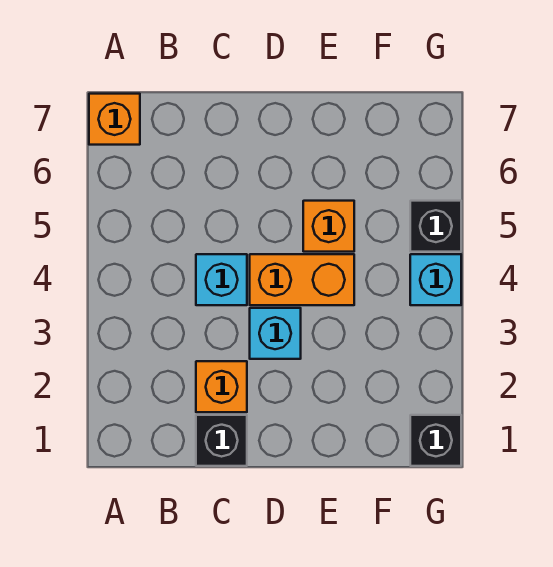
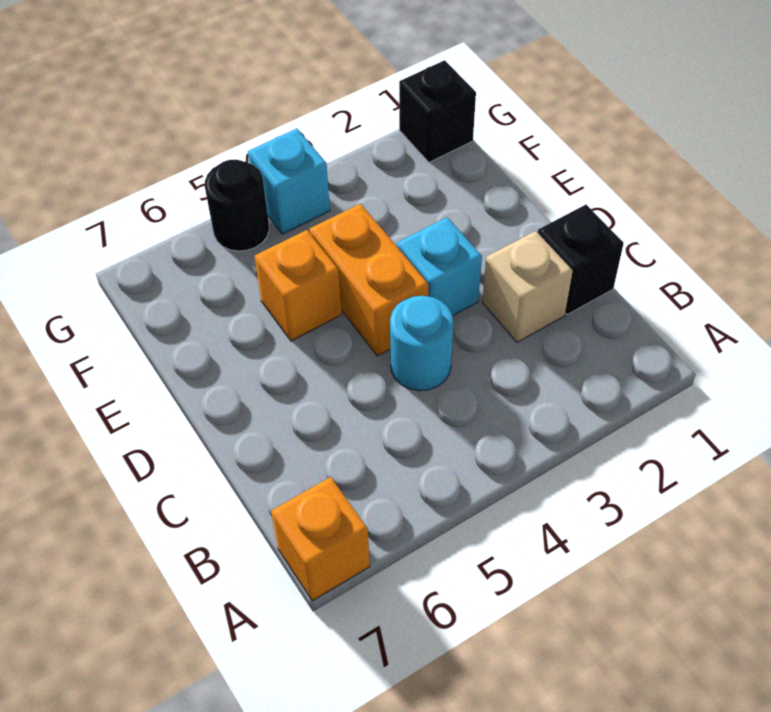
orange 1x1 brick [196,361,247,412] -> tan 1x1 brick [482,231,573,342]
cyan 1x1 brick [196,254,247,305] -> cyan 1x1 round brick [390,296,453,391]
black 1x1 brick [410,201,461,252] -> black 1x1 round brick [205,159,269,251]

